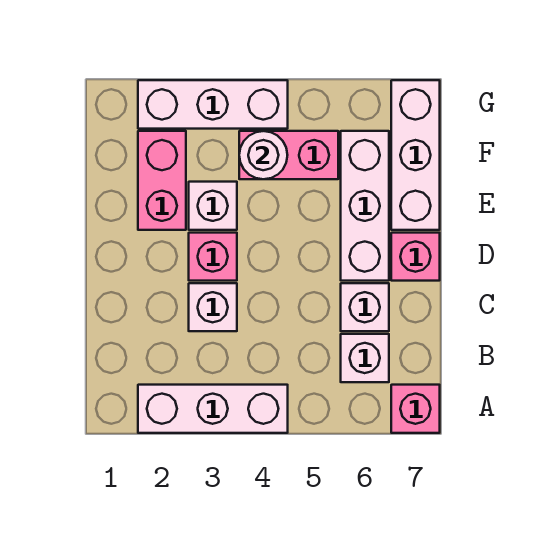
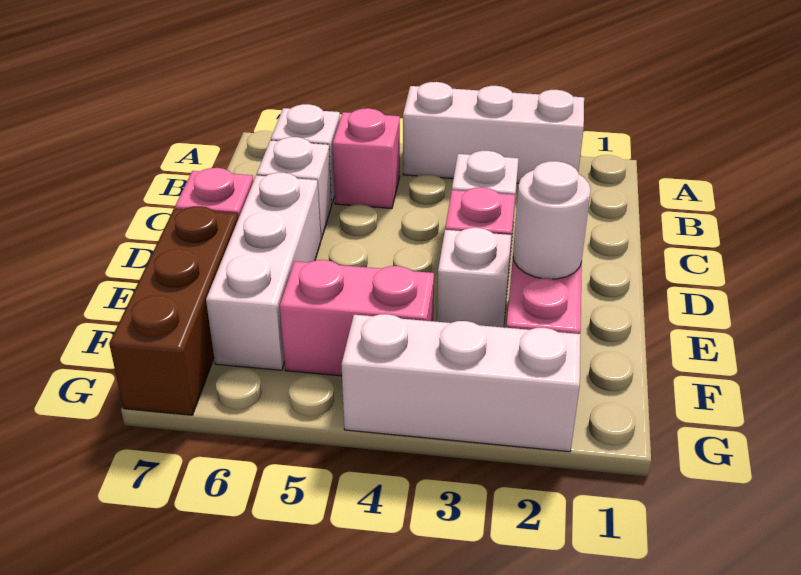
pink 1x1 brick [391,385,440,433] -> pink 1x1 brick moved to [332,108,400,209]
white 1x3 brick [391,80,440,230] -> brown 1x3 brick [109,206,238,415]
white 1x1 round brick [239,131,287,179] -> white 1x1 round brick moved to [513,161,591,279]

